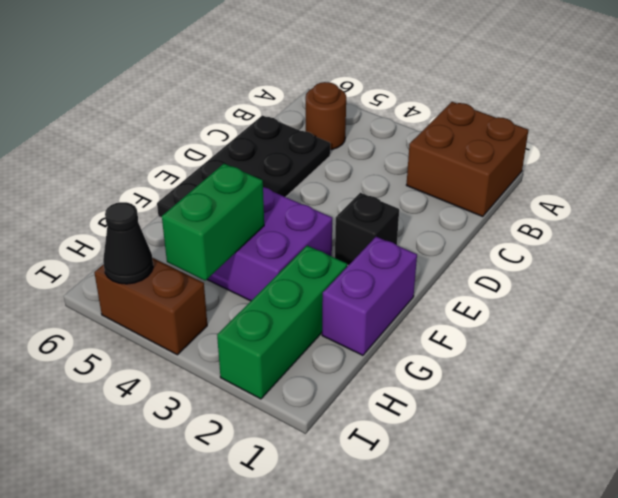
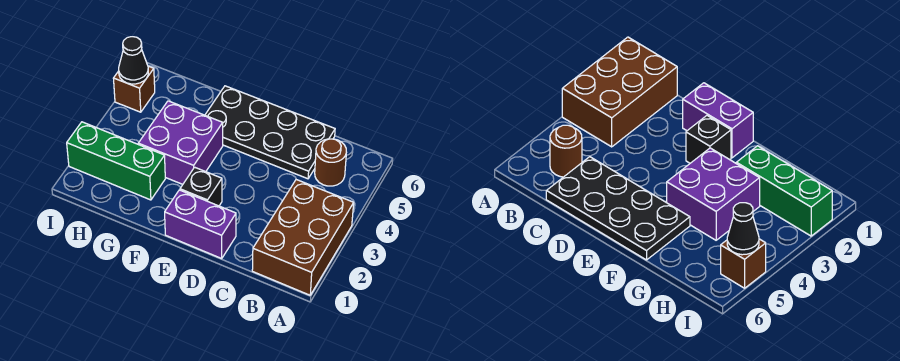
brown 2x2 brick [407,102,528,217] -> brown 2x3 brick [252,180,354,295]
purple 1x2 brick [322,237,417,355] -> purple 1x2 brick moved to [165,190,236,258]
green 1x2 brick [162,164,264,280] -> none
brown 1x2 brick [94,258,207,355] -> brown 1x1 brick [113,66,155,112]

